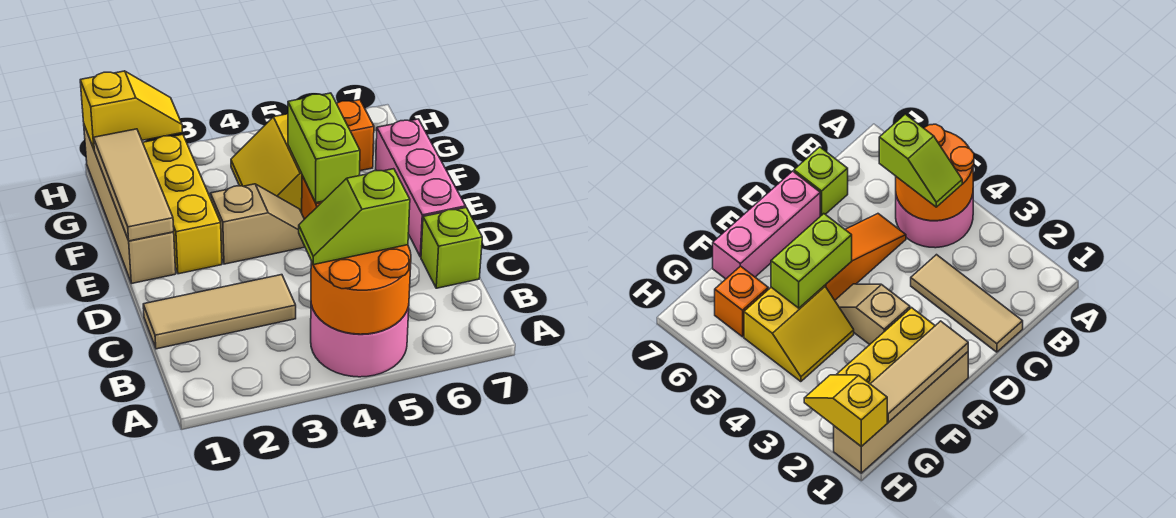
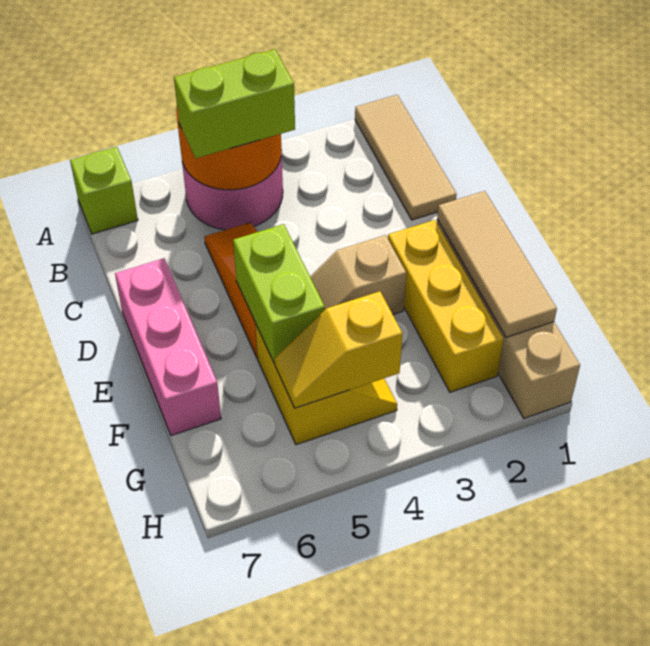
lime 1x2 slope [299,169,410,265] -> lime 1x2 brick [174,49,295,158]
tan 1x3 tile [143,275,296,349] -> tan 1x3 tile turned to [355,95,457,220]
lime 1x1 brick [421,208,482,288] -> lime 1x1 brick moved to [70,147,138,234]
orange 1x1 brick [336,100,374,171] -> none
yellow 1x2 slope [80,71,182,149] -> yellow 1x2 slope moved to [275,291,403,408]

